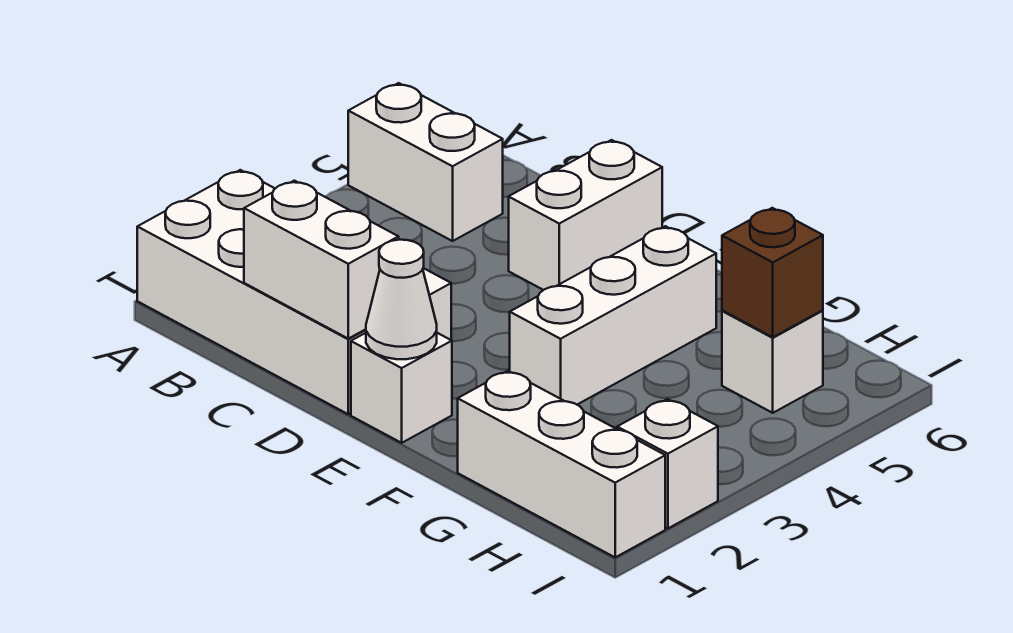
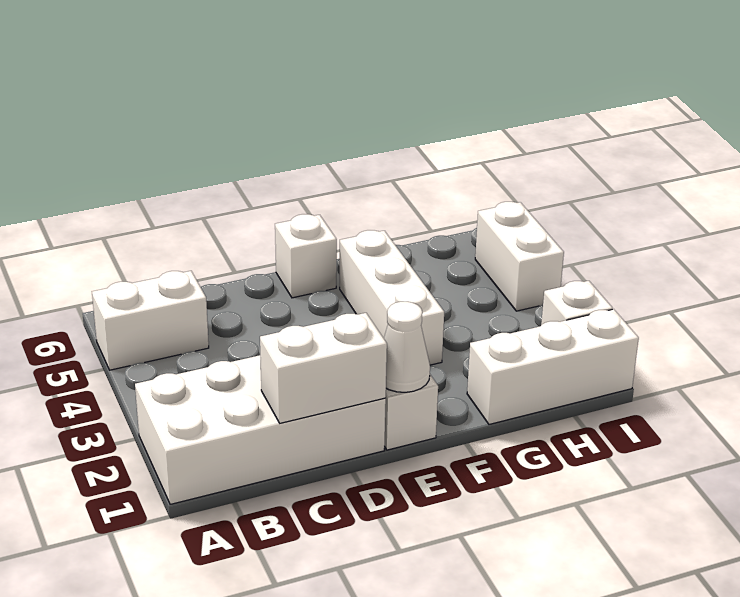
white 1x2 brick [509,140,662,290] -> white 1x2 brick moved to [475,202,564,311]
white 1x1 brick [722,310,823,413] -> white 1x1 brick moved to [275,214,337,298]
brown 1x1 brick [722,208,823,337] -> none

